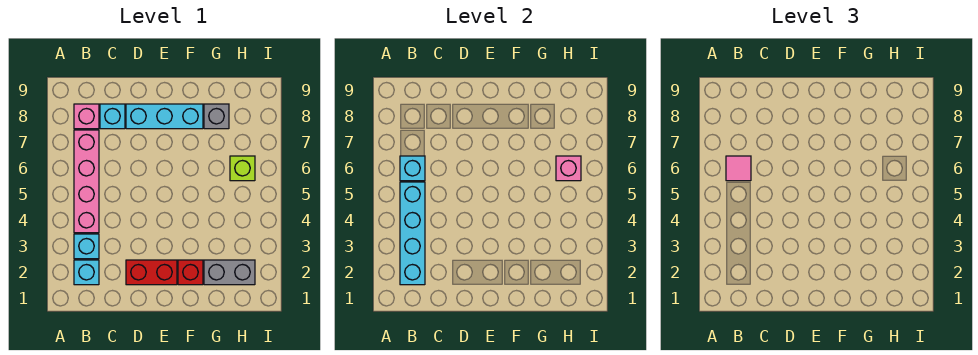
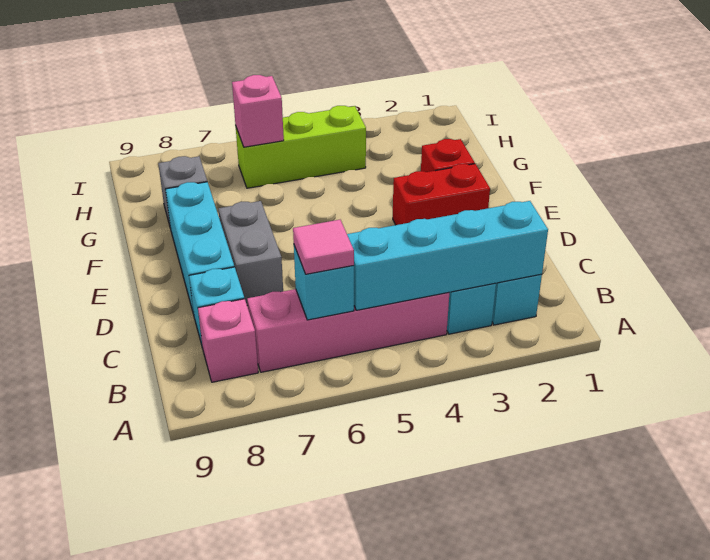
red 1x2 brick [126,260,177,285] -> red 1x2 brick turned to [393,164,490,225]
grey 1x2 brick [204,260,255,285] -> grey 1x2 brick moved to [218,201,283,306]
lime 1x1 brick [230,156,255,181] -> lime 1x3 brick [236,106,366,188]

